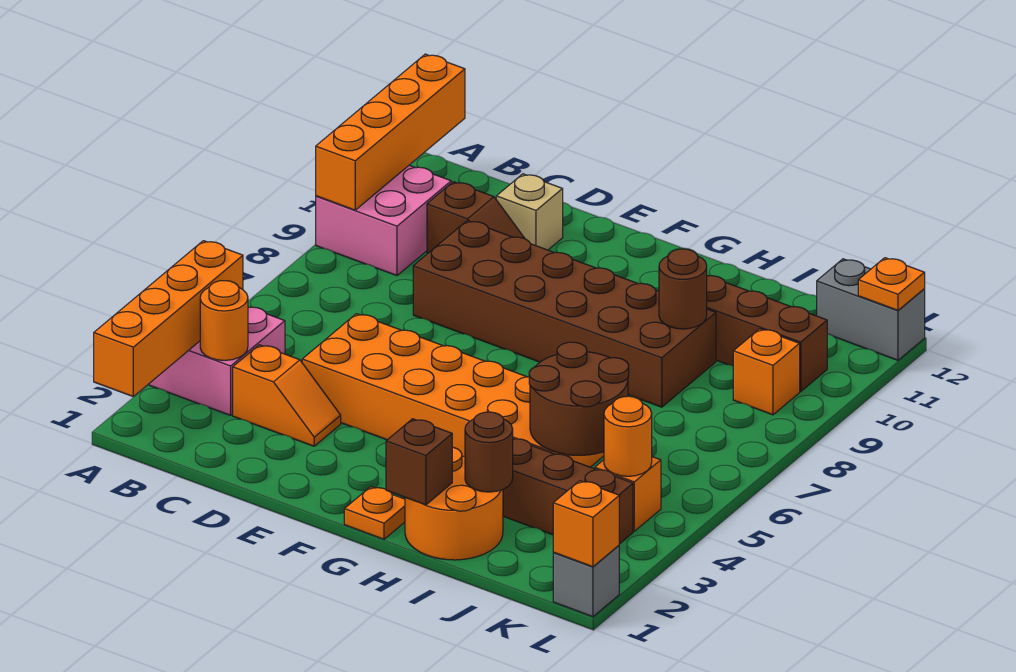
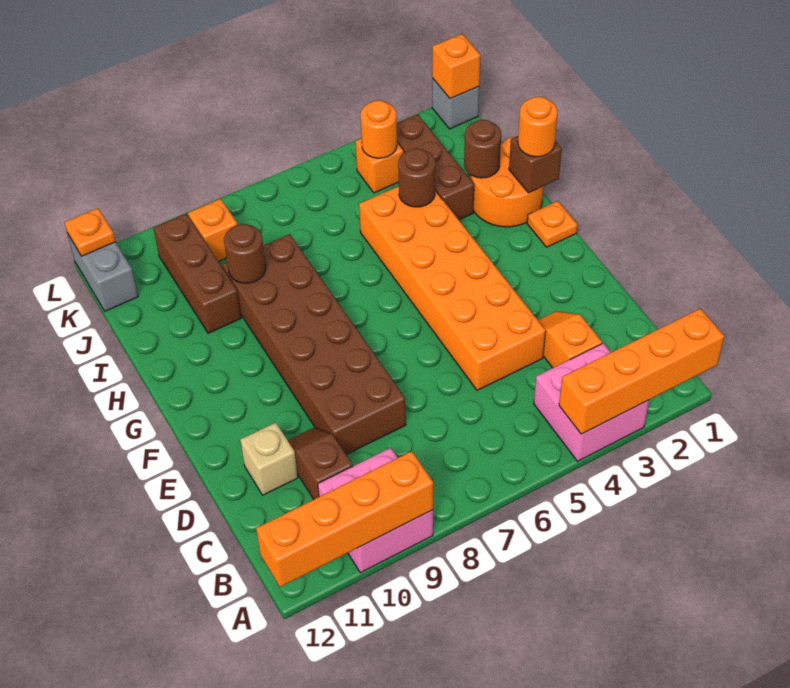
orange 1x1 round brick [200,281,248,360] -> orange 1x1 round brick moved to [518,96,558,157]
brown 2x2 round brick [529,342,629,455] -> brown 1x1 round brick [398,148,435,207]

